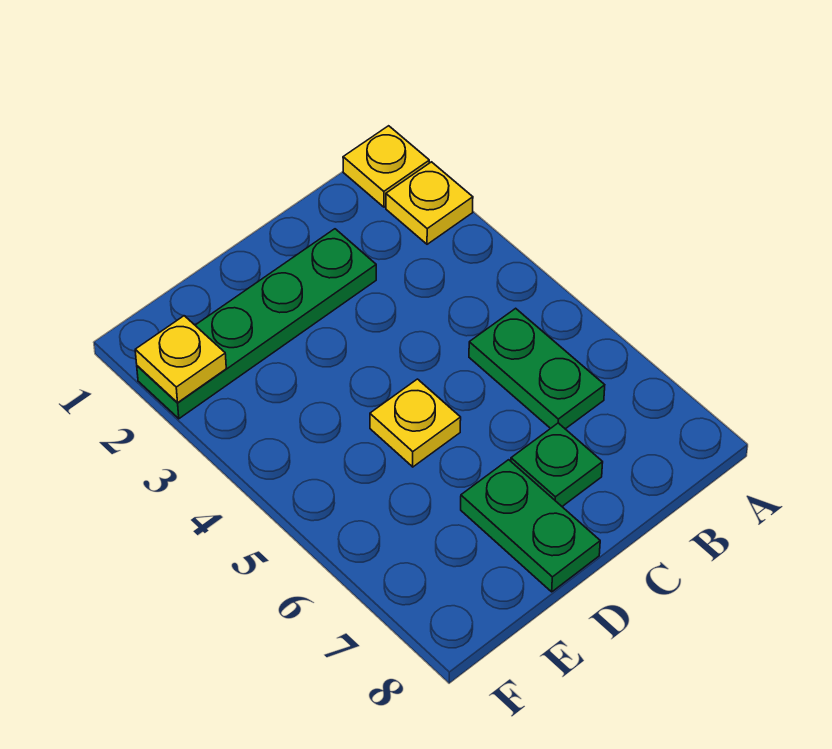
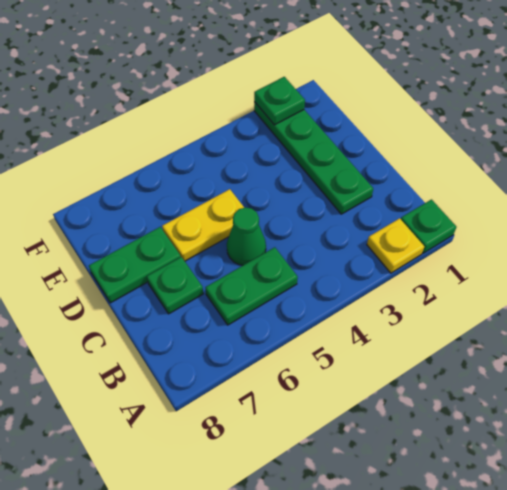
yellow 1x1 plate [343,126,429,207] -> green 1x1 plate [401,200,456,253]
none -> green 1x1 cone [227,207,266,265]
yellow 1x1 plate [370,379,461,467] -> yellow 1x2 plate [162,189,244,261]
yellow 1x1 plate [135,316,226,403] -> green 1x1 plate [254,77,305,125]

